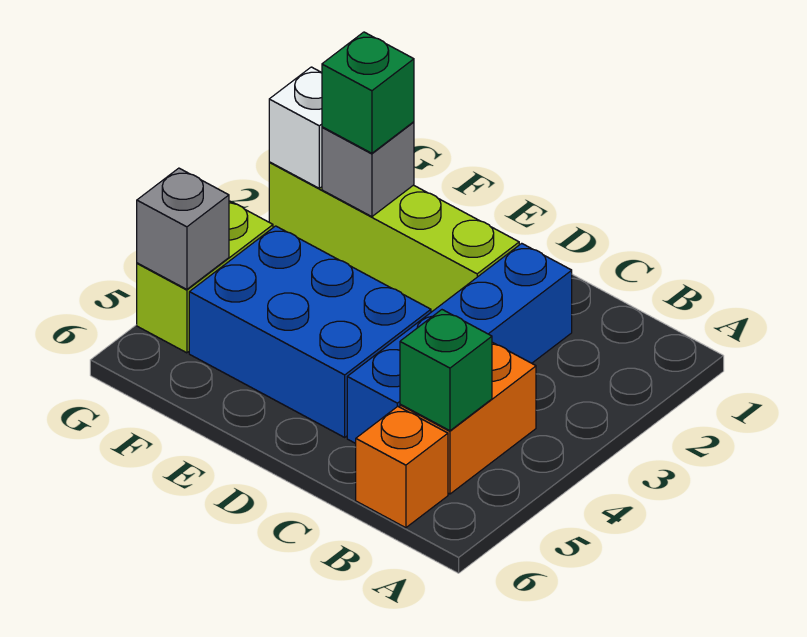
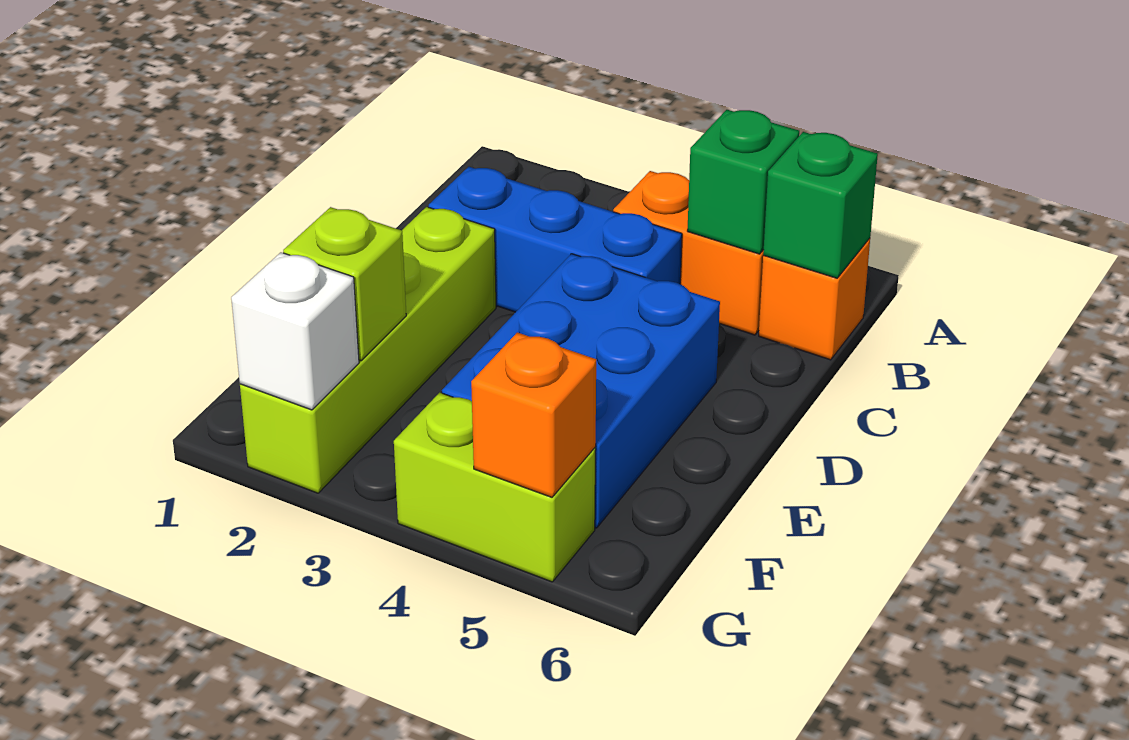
blue 1x4 brick [347,243,572,443] -> blue 1x3 brick [429,167,682,312]
grey 1x1 brick [322,122,414,217] -> lime 1x1 brick [283,207,406,360]
green 1x1 brick [322,32,414,153] -> green 1x1 brick moved to [763,132,878,278]
grey 1x1 brick [137,168,229,289] -> orange 1x1 brick [471,332,596,497]

